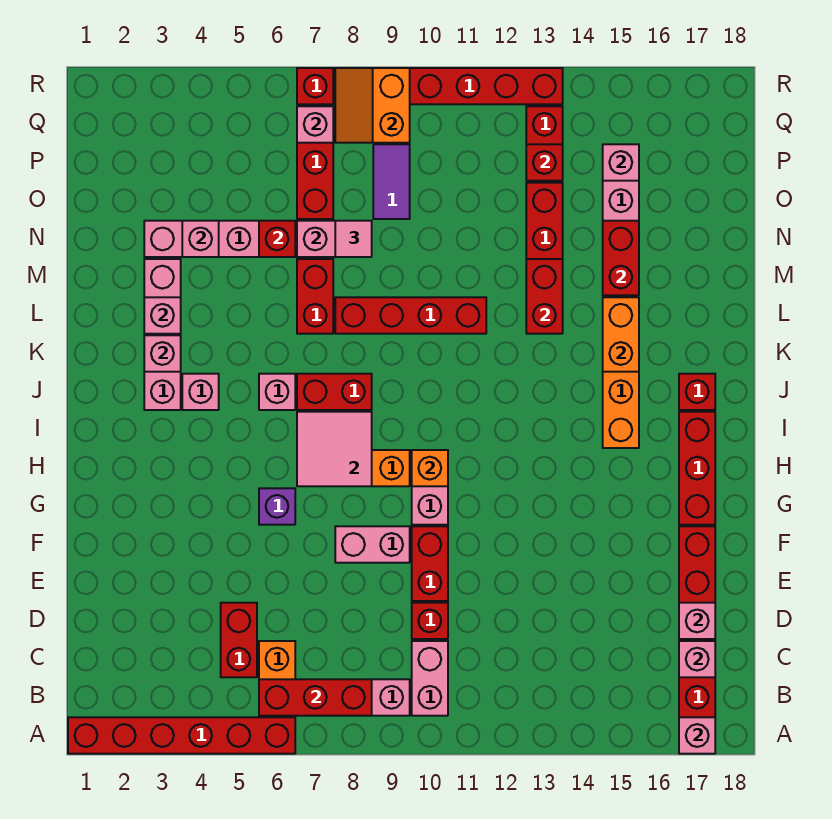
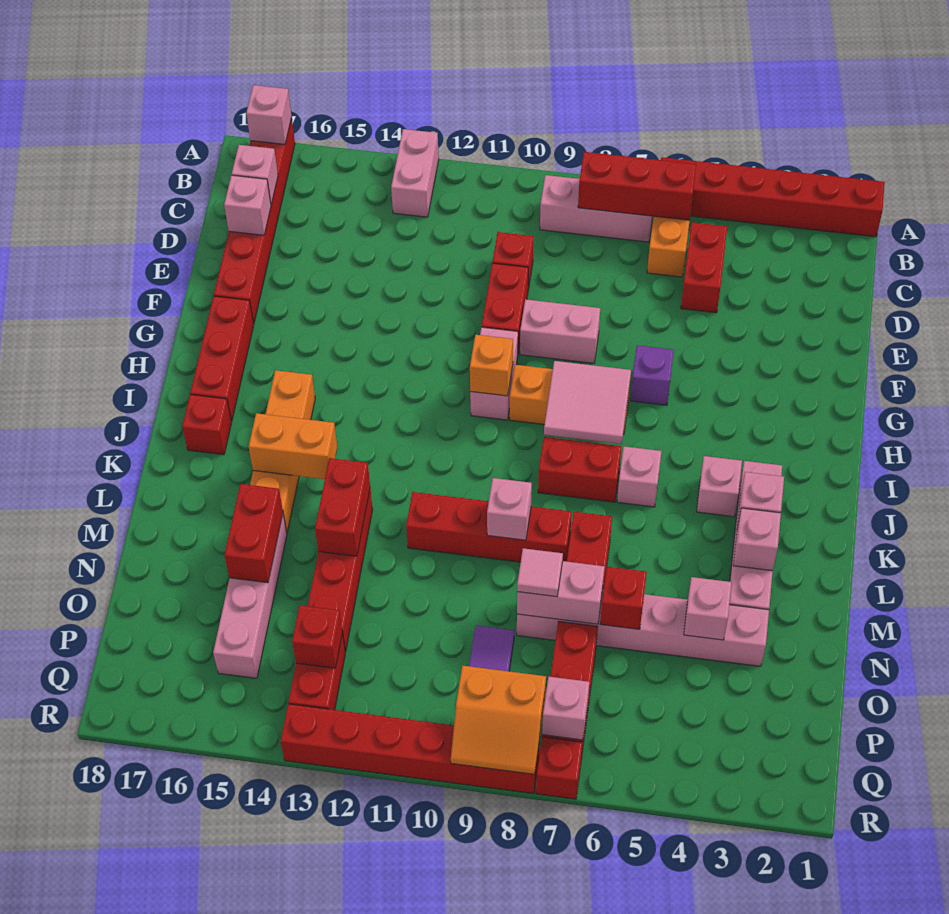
pink 1x2 brick [412,641,448,716] -> pink 1x2 brick moved to [391,129,439,217]
orange 1x2 brick [603,297,639,372] -> orange 1x2 brick turned to [249,413,337,479]
pink 1x1 brick [603,144,639,181] -> pink 1x1 brick moved to [487,478,532,540]
orange 2x2 slope [335,68,410,143] -> orange 2x2 slope turned to [451,666,546,774]

